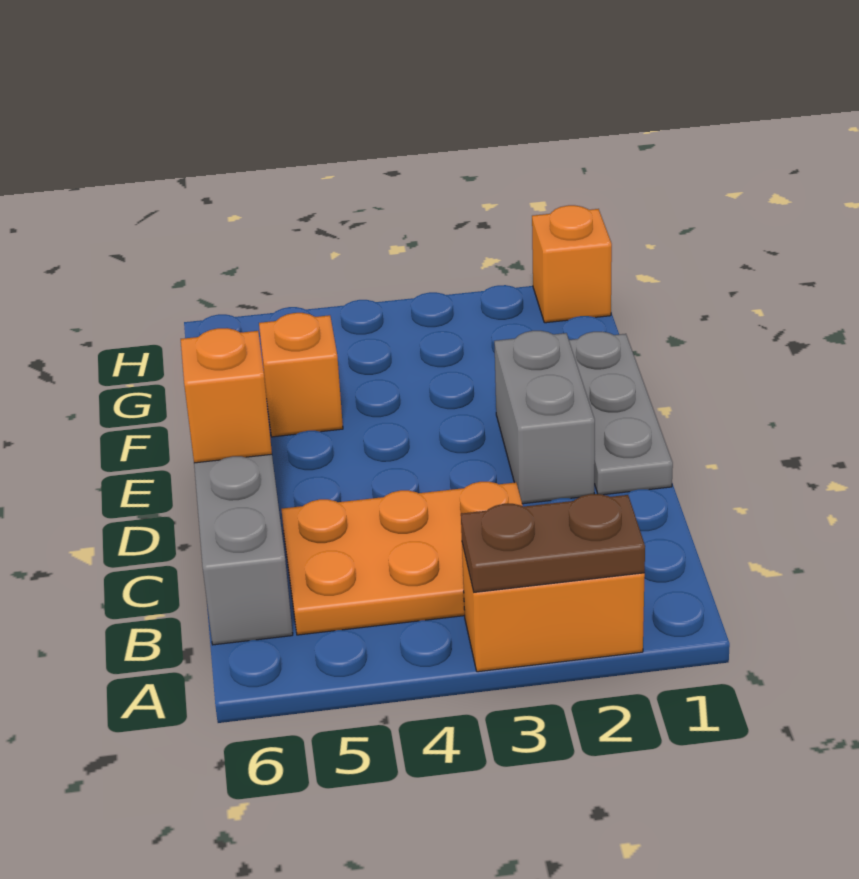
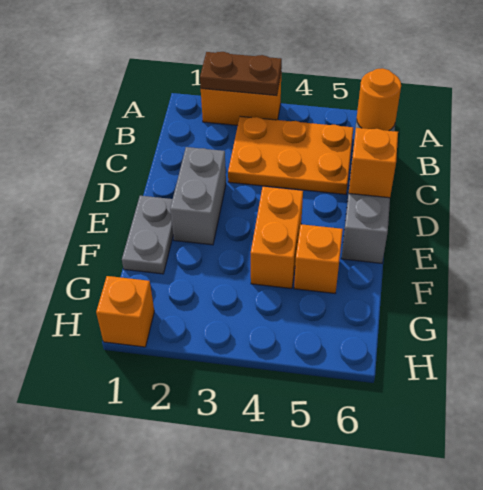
none -> orange 1x1 round brick [357,68,401,131]
grey 1x3 plate [569,332,673,495] -> grey 1x2 plate [122,196,173,274]
none -> orange 1x2 brick [251,187,303,289]

